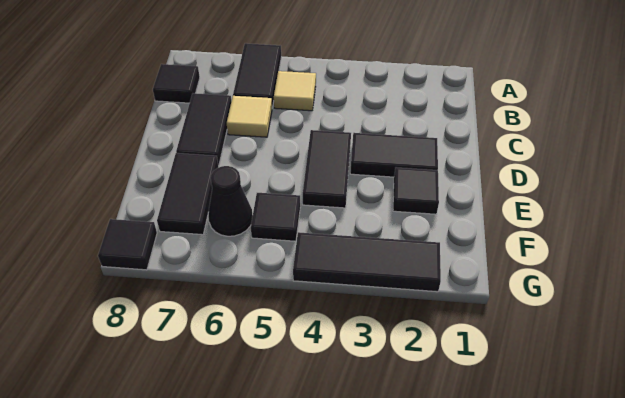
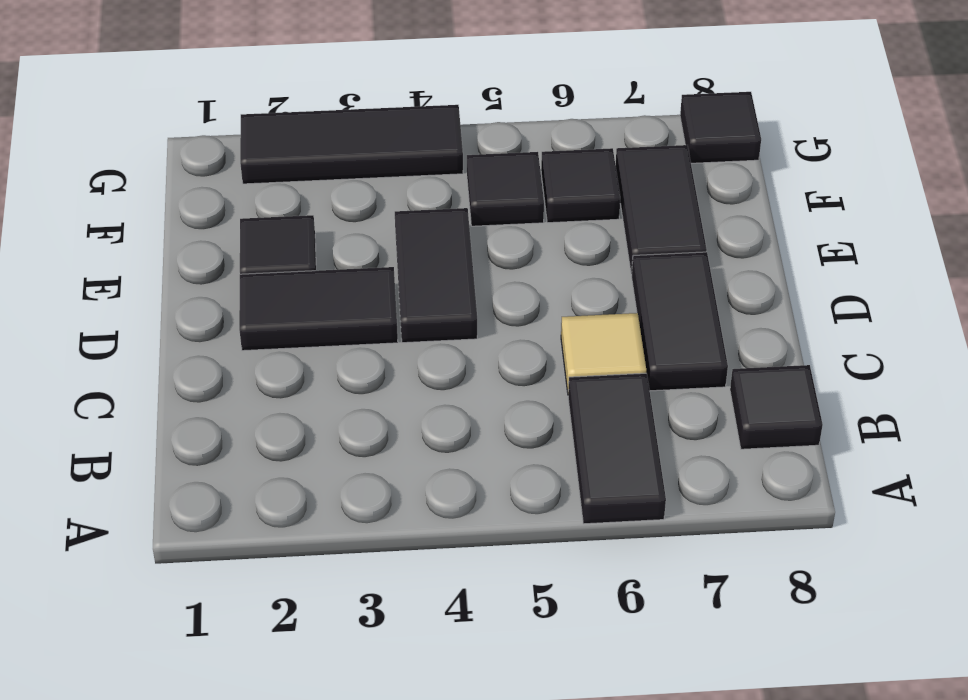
tan 1x1 tile [274,71,316,111] -> none
black 1x1 cone [208,166,253,236] -> black 1x1 tile [541,148,620,223]

